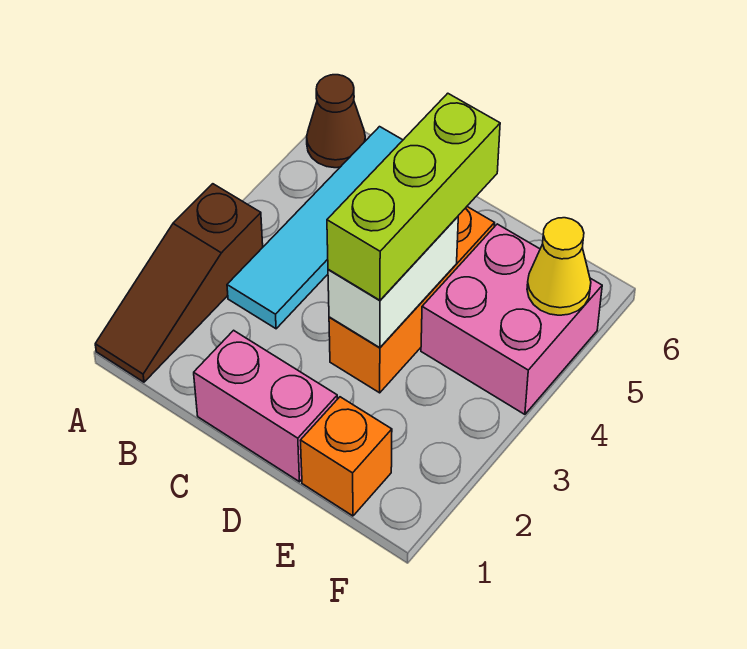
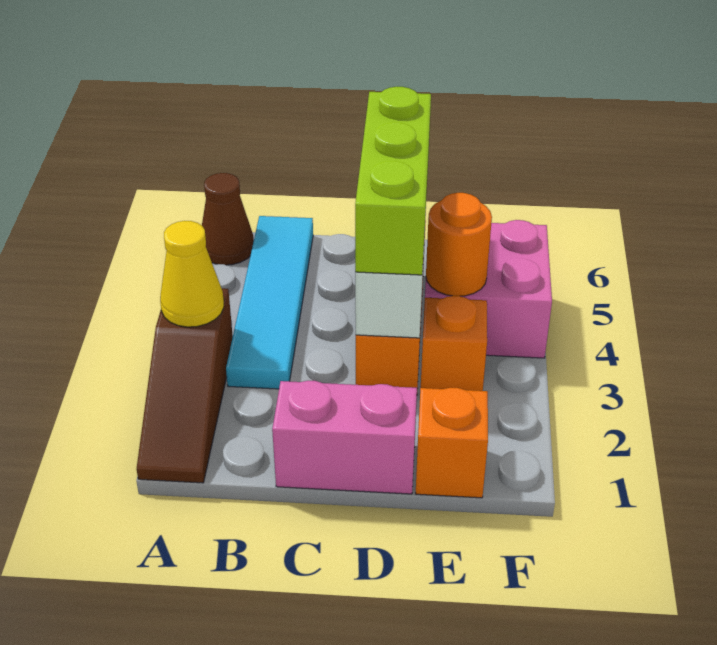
none -> orange 1x1 brick [421,296,487,391]
none -> orange 1x1 round brick [426,193,492,296]
yellow 1x1 cone [527,218,591,315] -> yellow 1x1 cone moved to [160,221,224,327]

